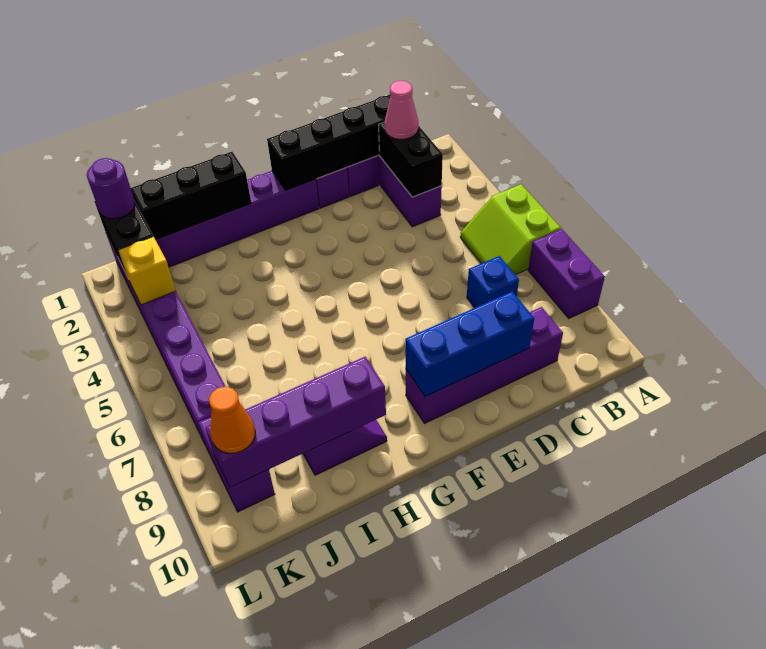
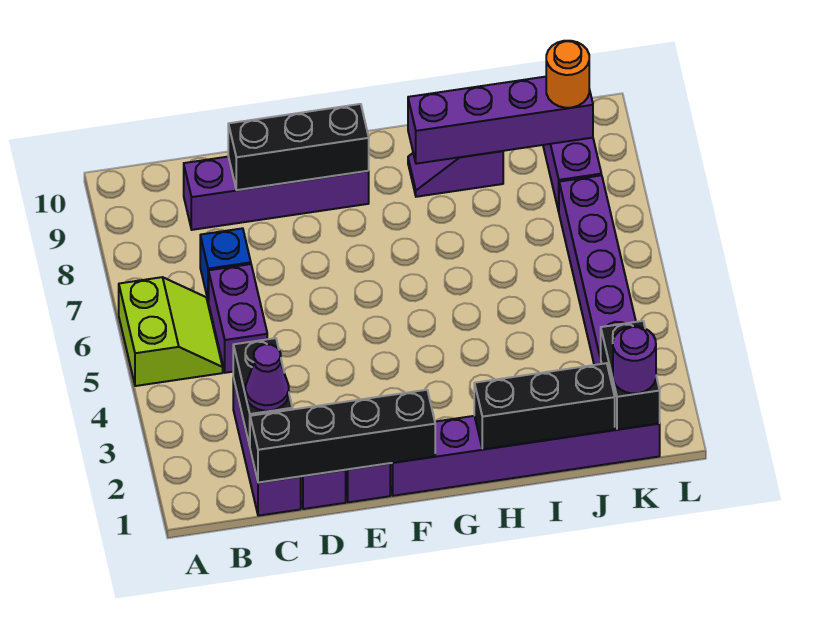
purple 1x2 brick [528,229,605,318] -> purple 1x2 brick moved to [209,264,267,373]
pink 1x1 cone [385,81,418,139] -> purple 1x1 cone [246,344,289,411]
blue 1x3 brick [405,291,534,397] -> black 1x3 brick [228,104,369,190]
yellow 1x1 brick [118,237,176,305] -> none
orange 1x1 cone [209,387,255,453] -> orange 1x1 round brick [546,41,589,108]

